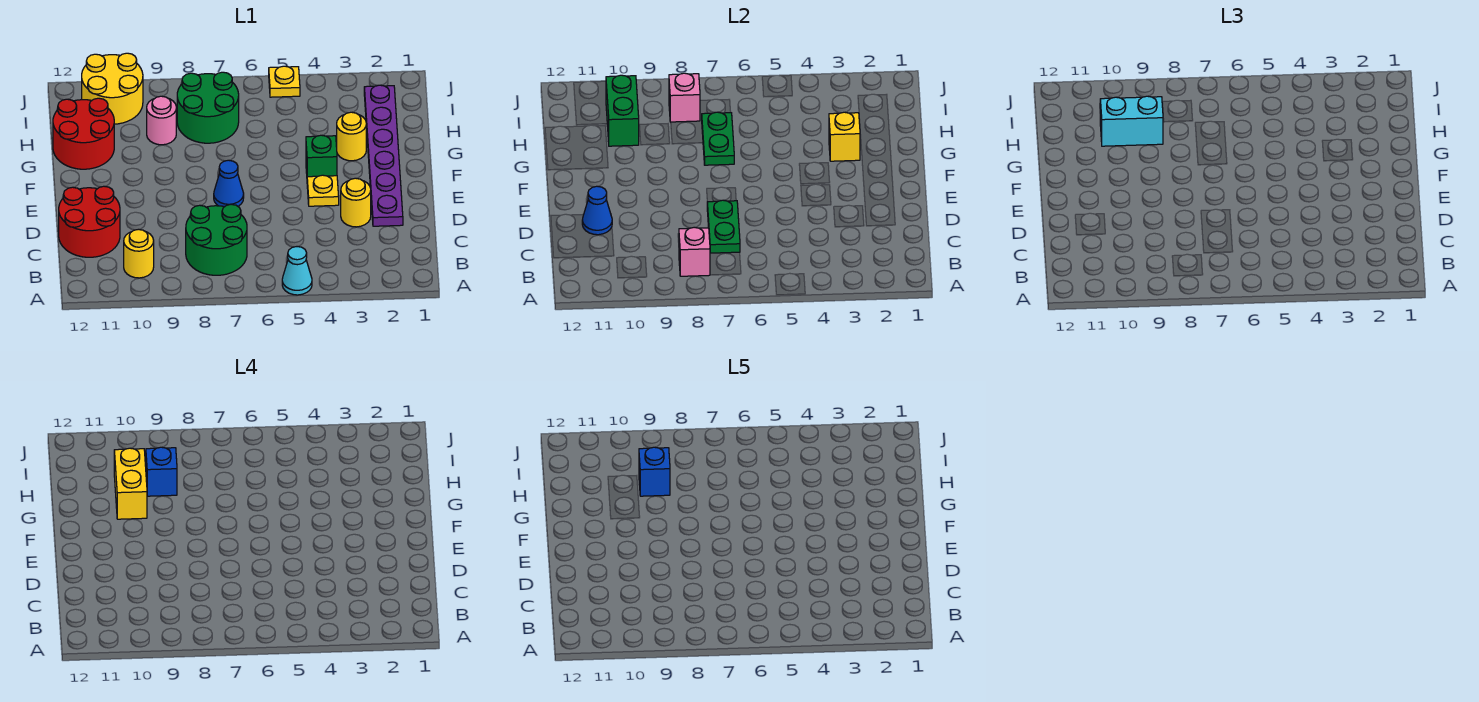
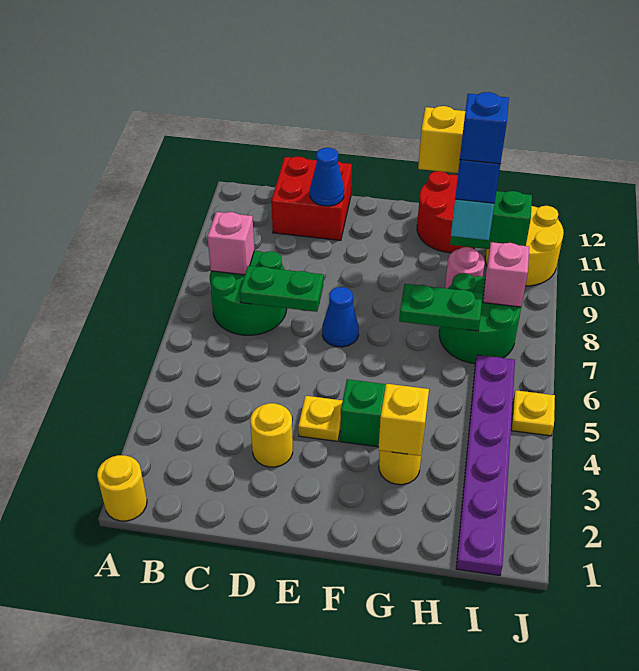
cyan 1x1 cone [282,247,312,295] -> none
yellow 1x1 round brick [124,229,154,278] -> yellow 1x1 round brick moved to [97,455,147,521]
red 2x2 round brick [59,186,120,257] -> red 2x2 brick [271,157,352,240]
purple 1x6 plate [364,85,403,226] -> purple 1x6 plate turned to [456,355,515,576]

